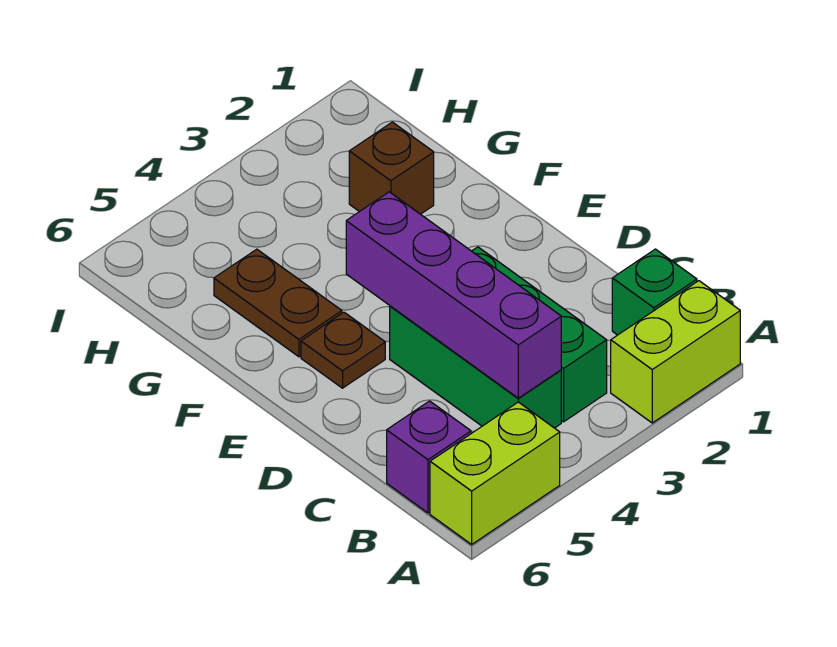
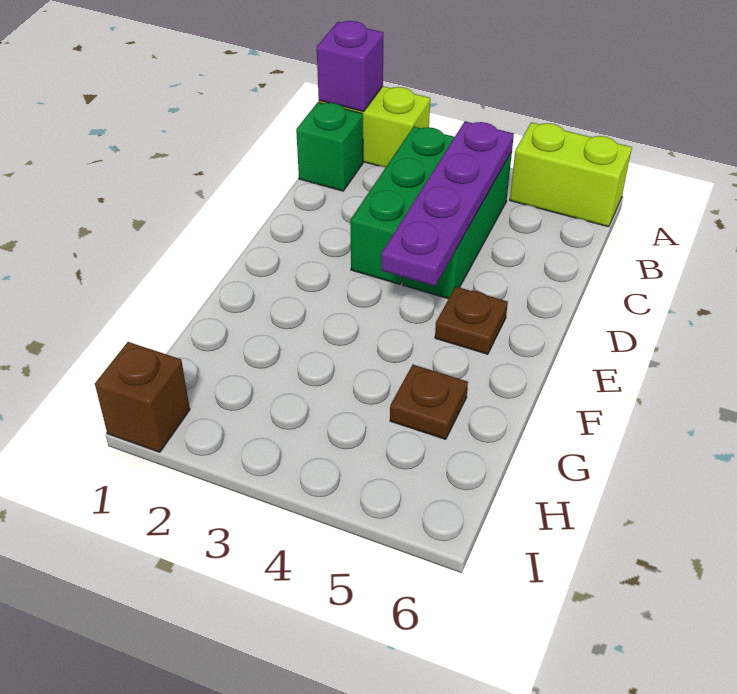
purple 1x4 brick [346,192,561,398] -> purple 1x4 plate [381,121,514,286]
purple 1x1 brick [387,401,471,513] -> purple 1x1 brick moved to [317,21,383,112]
brown 1x2 plate [214,249,342,357] -> brown 1x1 plate [390,365,468,439]
brown 1x1 brick [349,122,434,214] -> brown 1x1 brick moved to [95,342,190,452]

